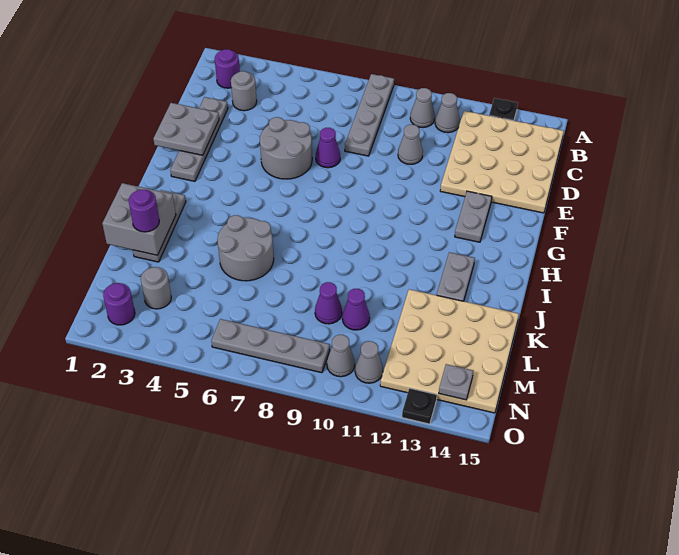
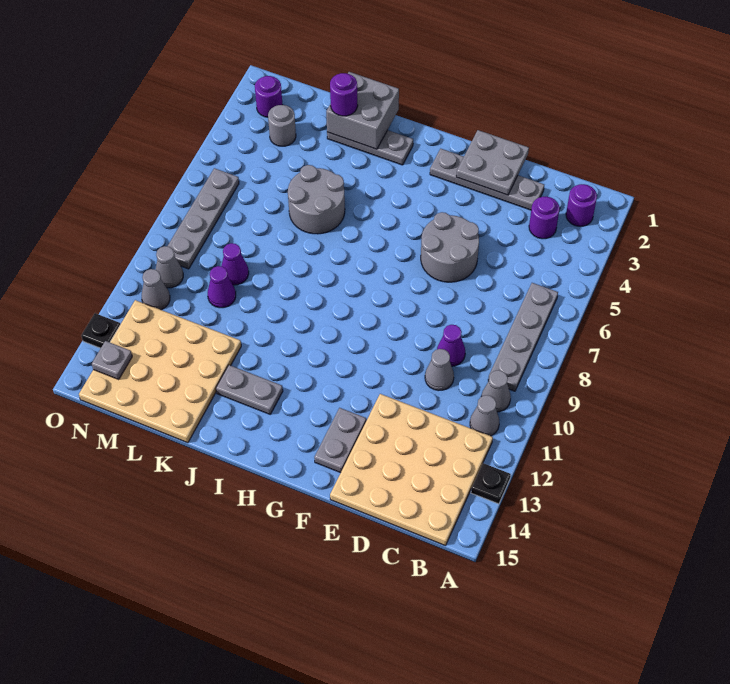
grey 1x4 plate [345,74,394,156] -> grey 1x4 plate turned to [488,283,558,391]
grey 1x1 round brick [231,71,257,111] -> purple 1x1 round brick [529,197,560,239]
purple 1x1 cone [316,128,340,168] -> purple 1x1 cone moved to [437,325,465,366]
grey 1x2 plate [455,191,492,242] -> grey 1x2 plate turned to [314,408,366,473]

